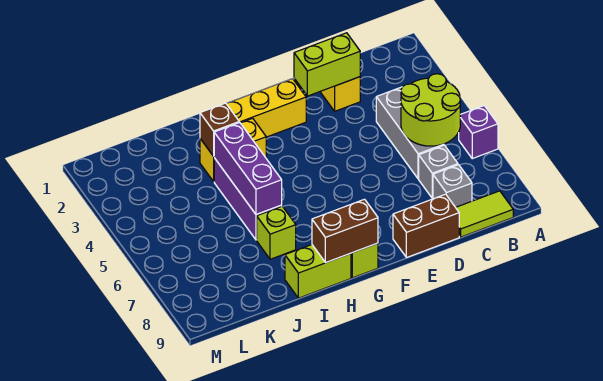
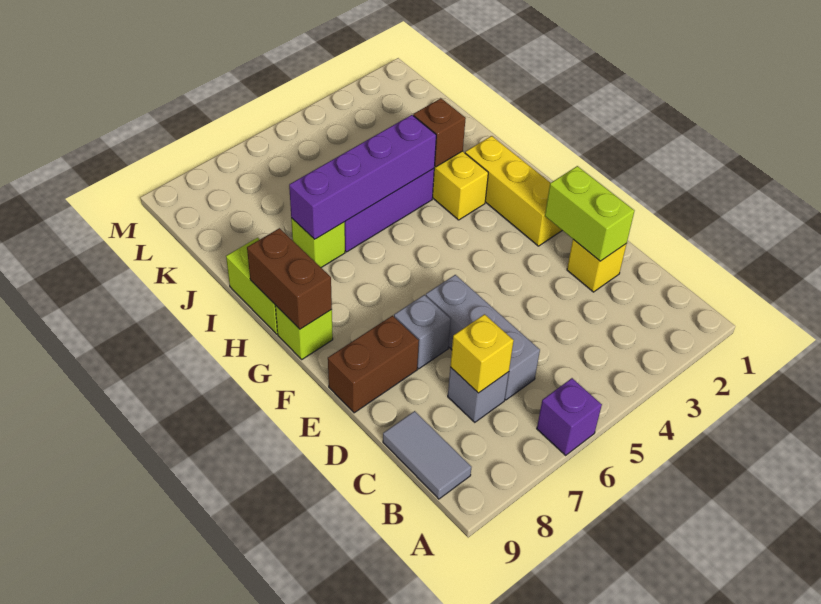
lime 2x2 round brick [401,74,460,146] -> none
lime 1x2 tile [456,191,513,237] -> grey 1x2 tile [383,411,471,499]
grey 1x3 brick [376,87,444,179] -> grey 1x3 brick turned to [426,275,540,400]
none -> yellow 1x1 brick [450,314,514,393]
grey 1x1 brick [433,165,472,207] -> grey 1x1 brick moved to [394,295,451,369]
brown 1x2 brick [393,194,459,258] -> brown 1x2 brick turned to [328,316,419,413]
purple 1x3 brick [214,122,282,215] -> purple 1x4 brick [289,115,436,239]

